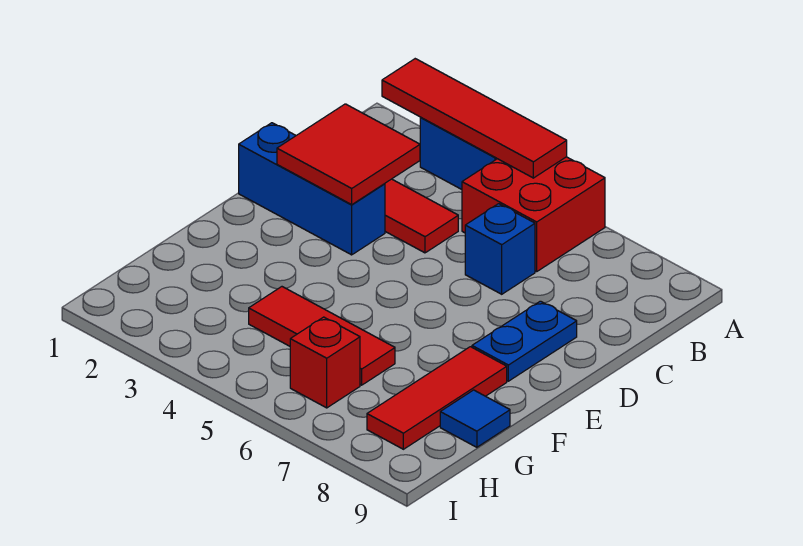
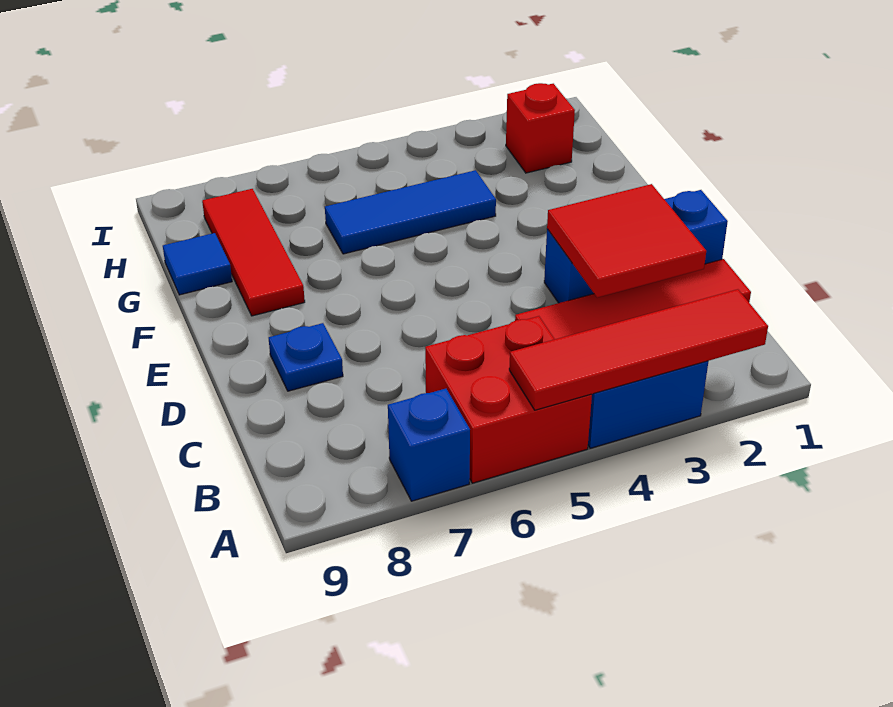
blue 1x1 brick [465,204,535,294] -> blue 1x1 brick moved to [388,389,470,501]
blue 1x2 plate [472,301,577,381] -> blue 1x1 plate [269,323,343,391]
red 1x3 tile [249,287,395,385] -> blue 1x3 tile [325,170,496,254]
red 1x1 brick [290,317,360,408] -> red 1x1 brick moved to [506,83,575,173]

